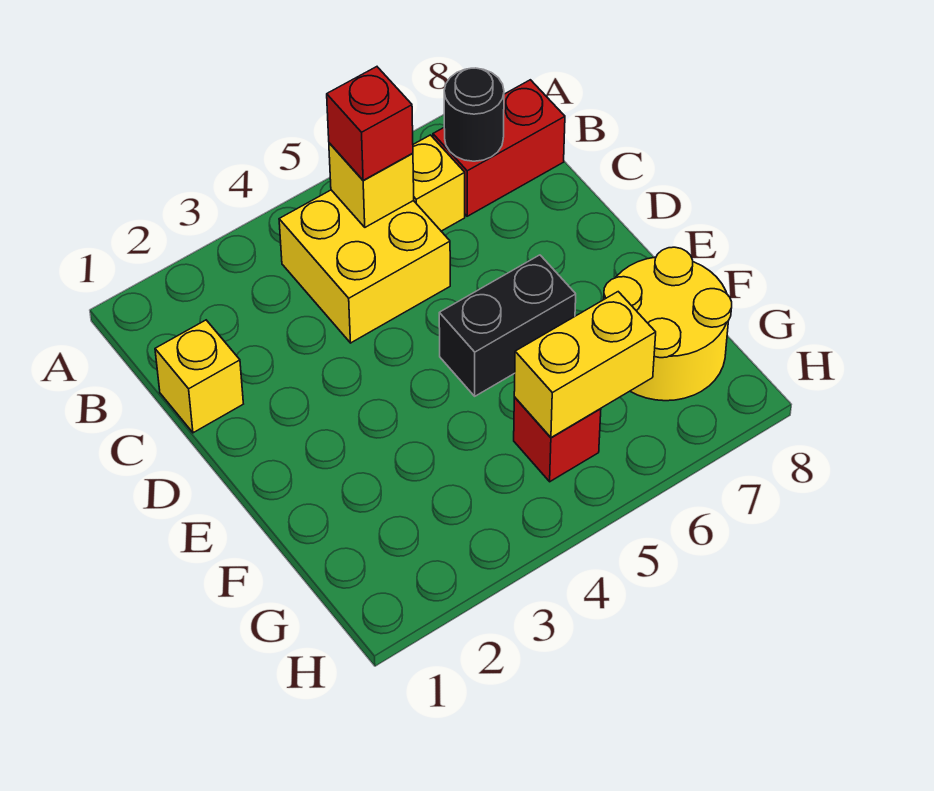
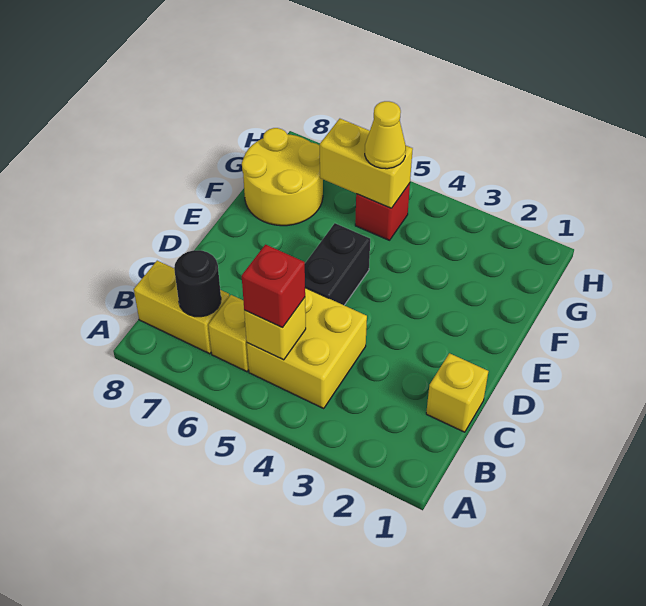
red 1x2 brick [433,80,565,216] -> yellow 1x2 brick [134,261,229,354]
black 1x2 brick [439,255,576,396] -> black 1x2 brick turned to [305,223,370,305]
none -> yellow 1x1 cone [365,101,406,169]

